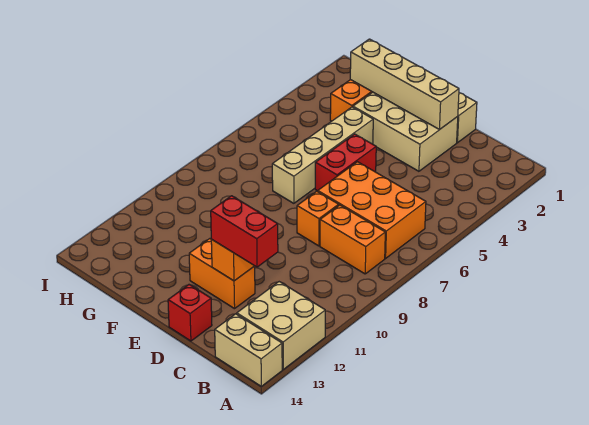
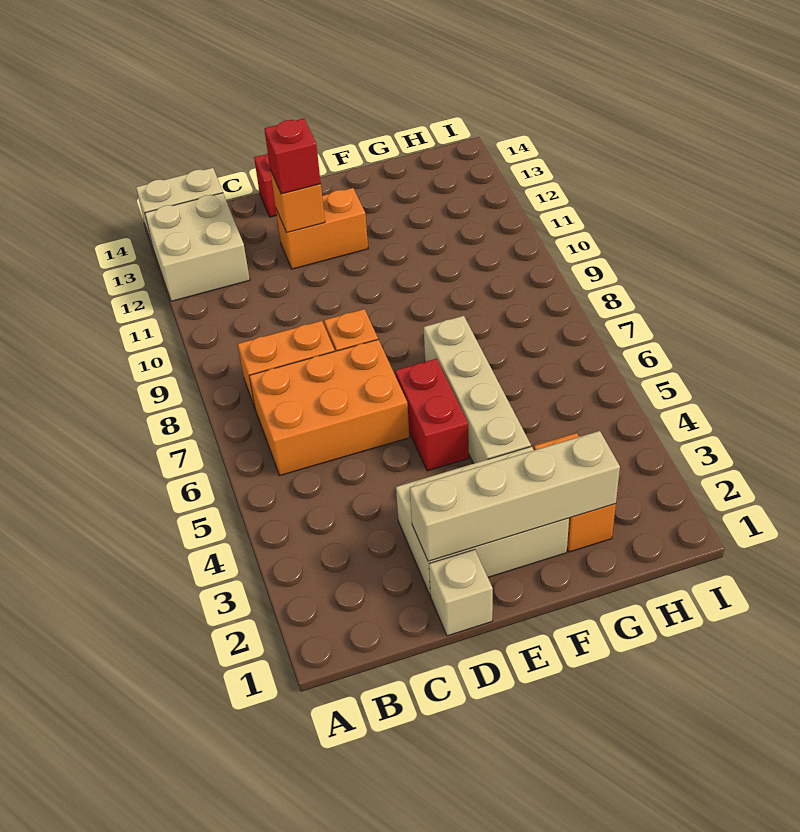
red 1x2 brick [211,196,278,267] -> red 1x1 brick [264,119,321,194]

